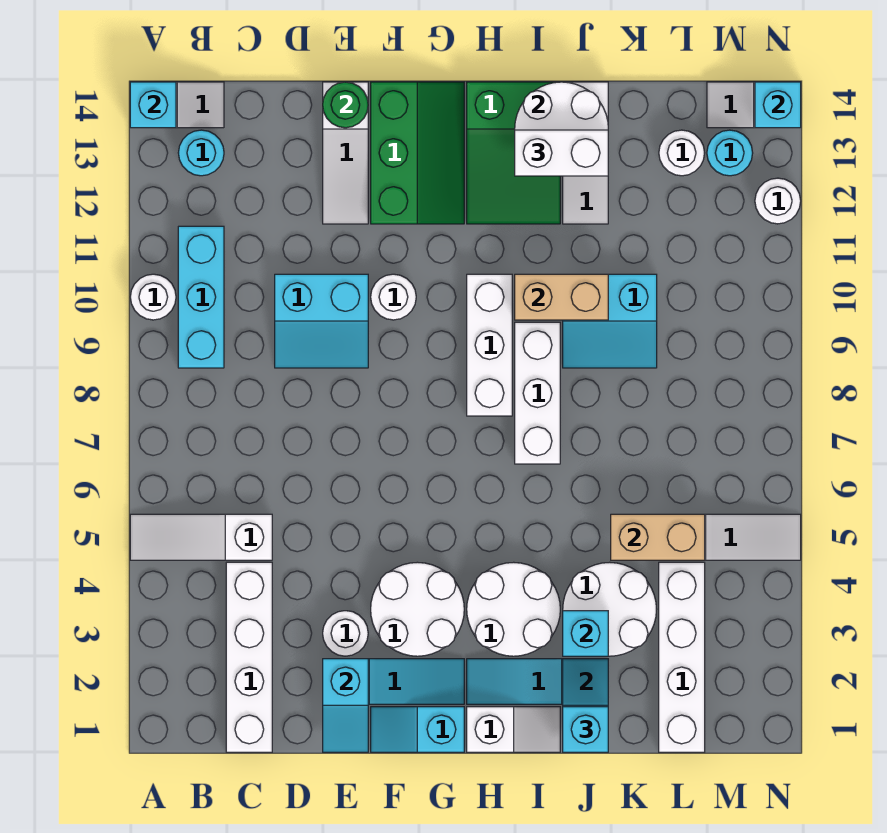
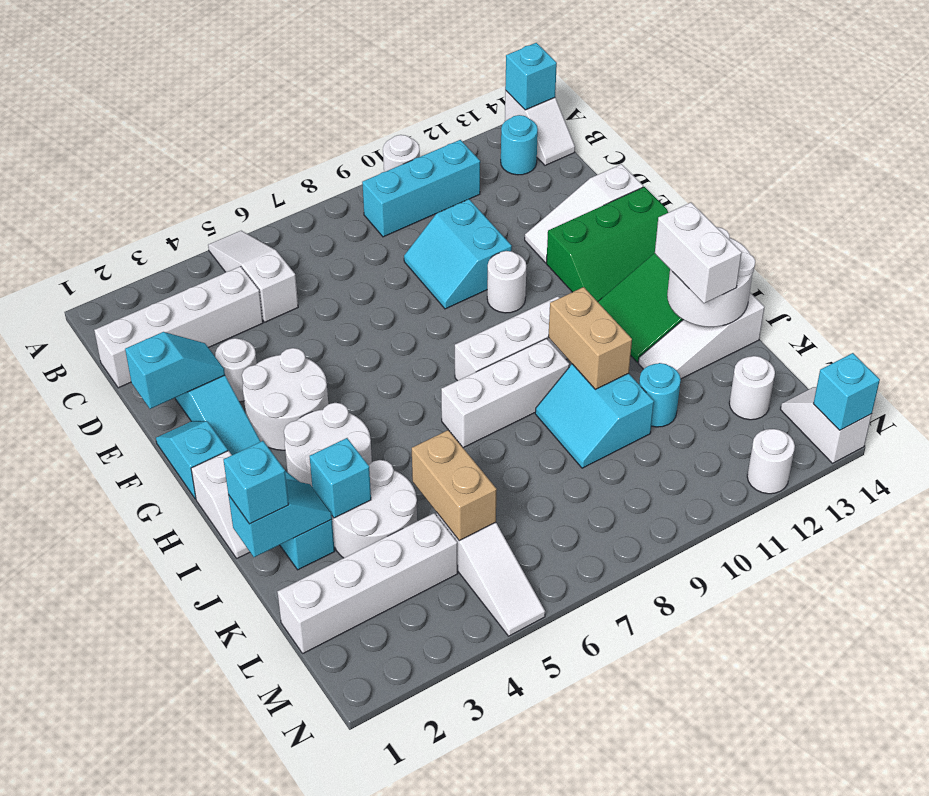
cyan 1x2 slope [323,659,368,752] -> cyan 1x2 slope turned to [125,332,225,409]
green 1x1 round brick [323,82,368,128] -> none
cyan 1x1 round brick [707,130,753,176] -> cyan 1x1 round brick moved to [639,363,681,427]

